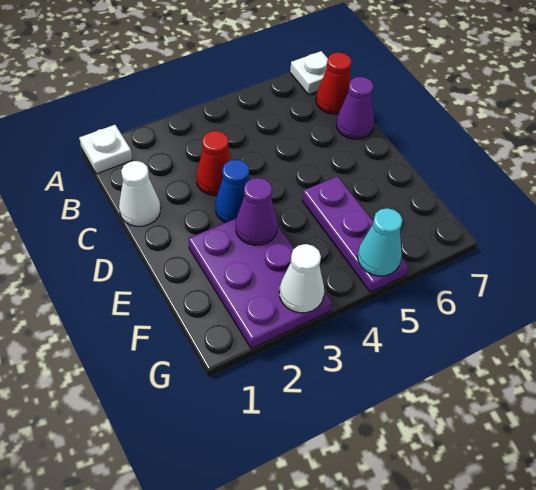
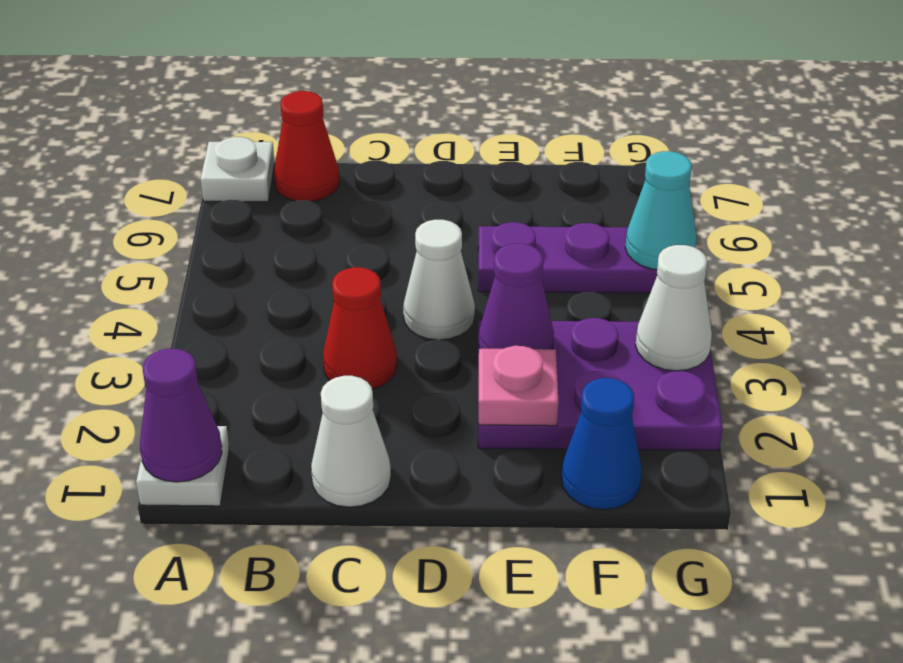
purple 1x1 cone [336,77,374,139] -> purple 1x1 cone moved to [140,349,222,482]
blue 1x1 cone [216,160,249,223] -> blue 1x1 cone moved to [561,378,642,510]
none -> white 1x1 cone [403,220,475,340]
none -> pink 1x1 plate [479,346,559,426]

